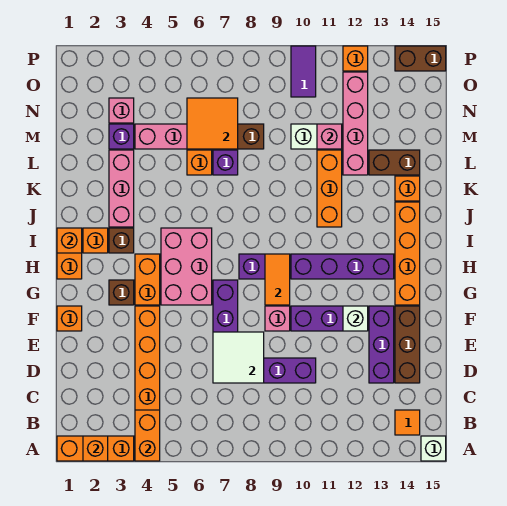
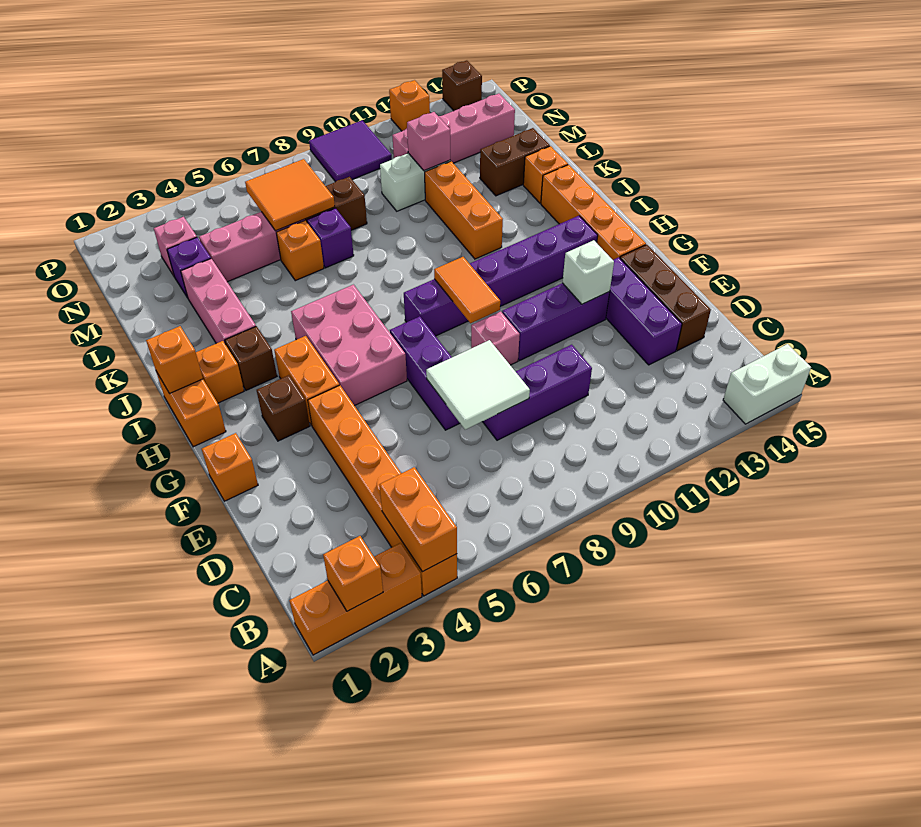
white 1x1 brick [421,436,446,461] -> white 1x2 brick [723,344,811,424]
orange 1x1 tile [395,410,420,435] -> none
pink 1x4 brick [343,72,368,175] -> pink 1x4 brick turned to [392,93,515,163]
purple 1x2 tile [291,46,316,97] -> purple 2x2 tile [309,120,392,182]
brown 1x2 brick [395,46,446,71] -> brown 1x1 brick [442,61,482,111]

